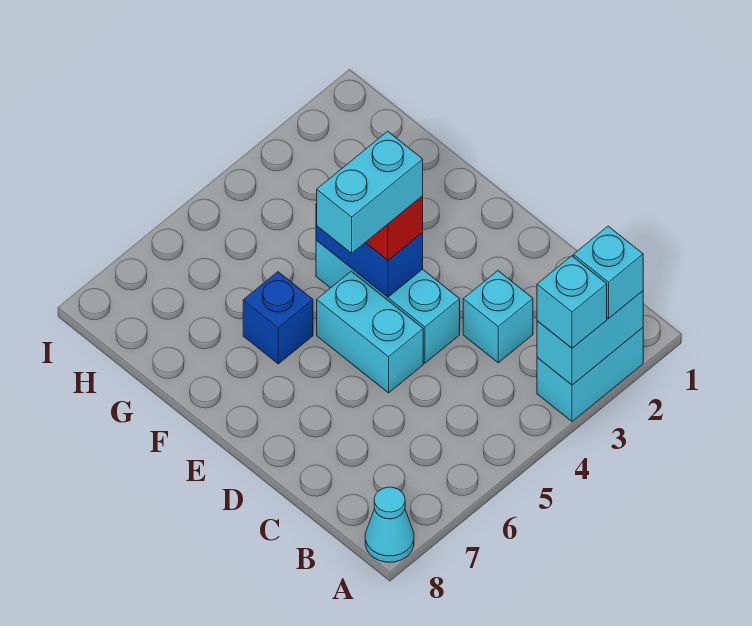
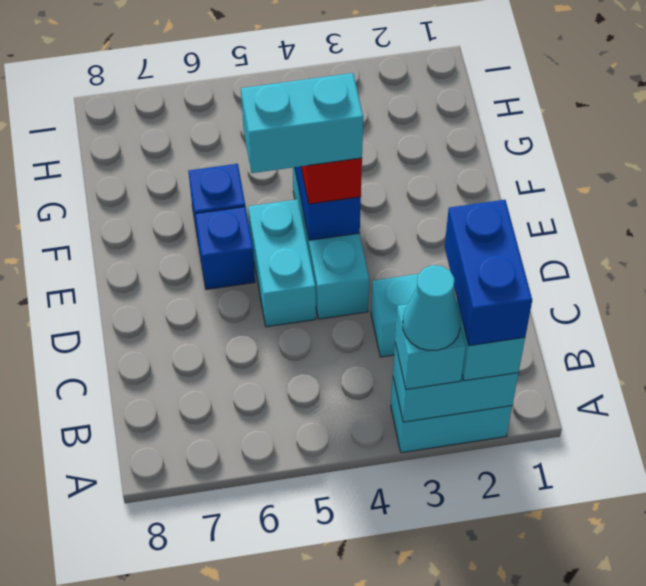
none -> blue 1x2 brick [445,200,532,346]
cyan 1x1 cone [365,487,414,562] -> cyan 1x1 cone moved to [403,265,461,350]
none -> blue 1x1 brick [195,207,255,290]

